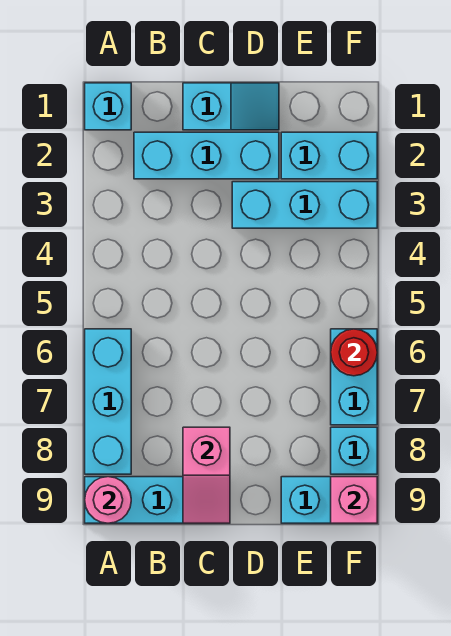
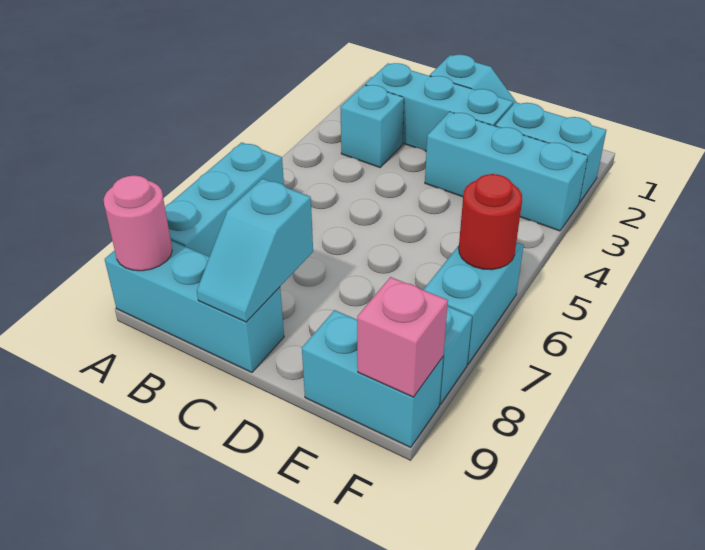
cyan 1x1 brick [85,83,131,130] -> cyan 1x1 brick moved to [341,85,404,167]
pink 1x2 slope [183,427,230,523] -> cyan 1x2 slope [197,179,313,322]

